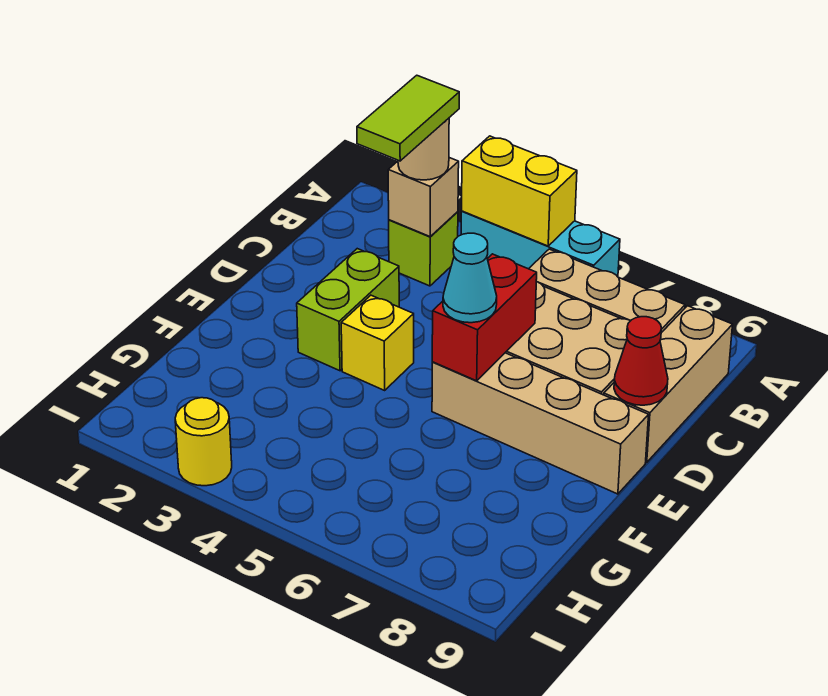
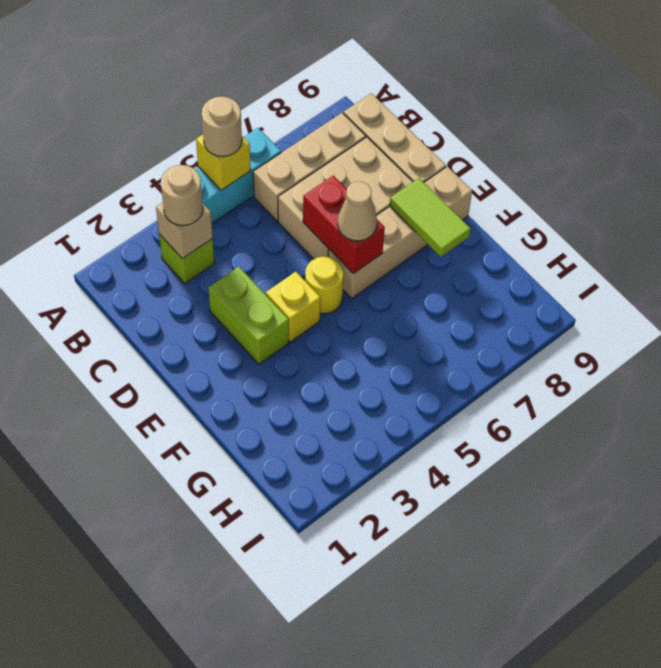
yellow 1x2 brick [461,136,577,246] -> yellow 1x1 brick [196,135,251,190]
none -> tan 1x1 round brick [202,96,242,157]
lime 1x2 tile [357,75,459,161] -> lime 1x2 tile moved to [390,178,471,257]
red 1x1 cone [614,317,668,405] -> none
cyan 1x1 cone [443,233,497,323] -> tan 1x1 cone [338,181,377,241]
yellow 1x1 round brick [175,398,232,486] -> yellow 1x1 round brick moved to [305,256,344,314]

